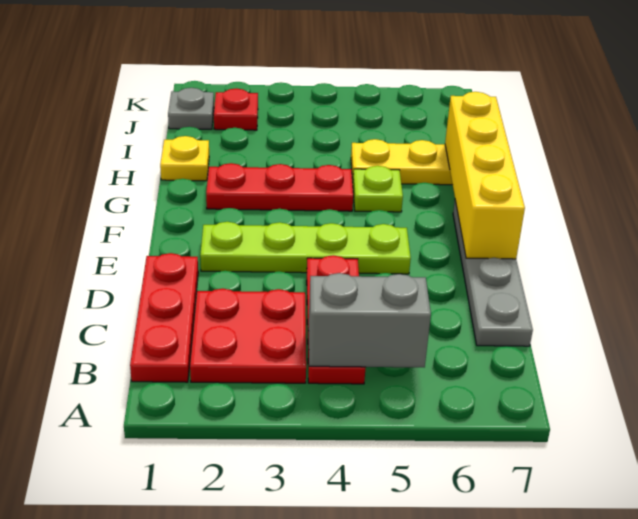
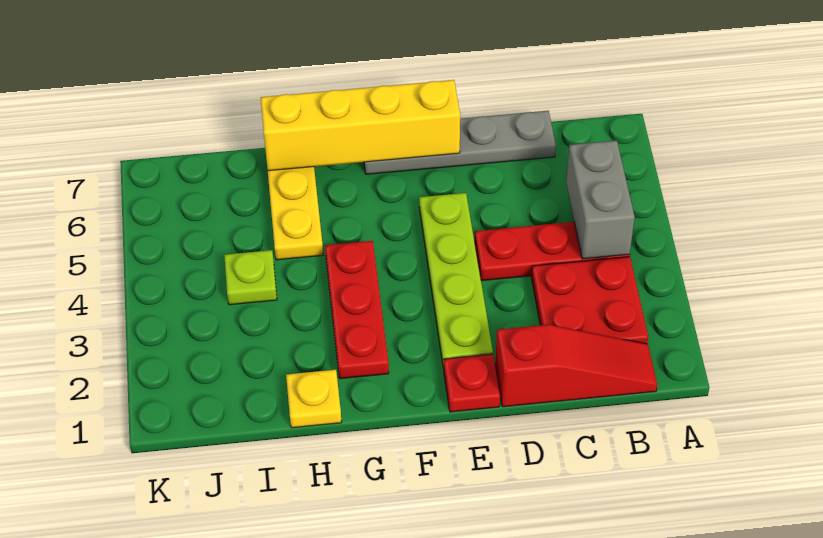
red 1x3 plate [130,253,198,382] -> red 1x3 slope [495,325,657,407]
lime 1x1 plate [353,166,403,212] -> lime 1x1 plate moved to [224,250,277,305]
grey 1x1 plate [168,88,214,129] -> none
red 1x1 plate [214,88,258,130] -> red 1x1 plate moved to [443,354,500,412]

